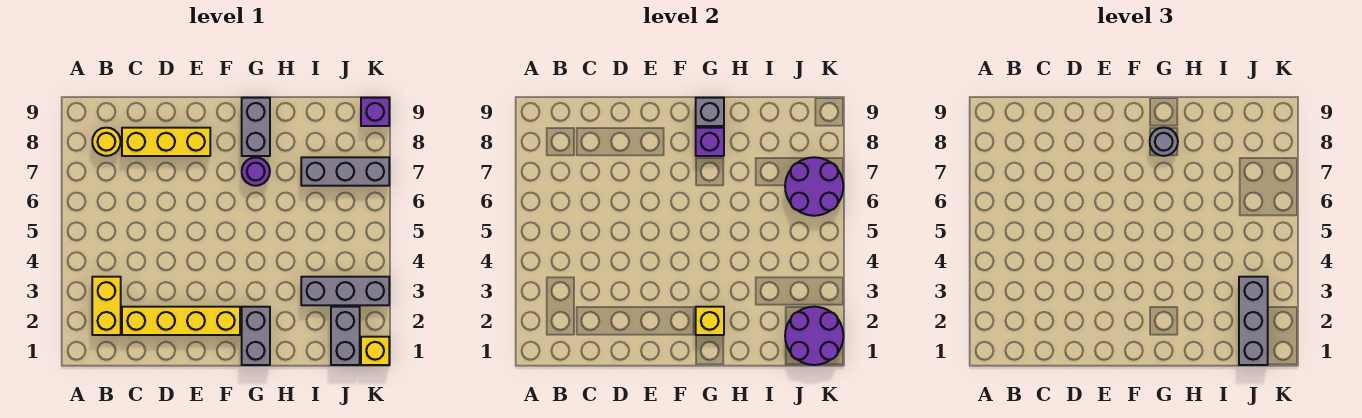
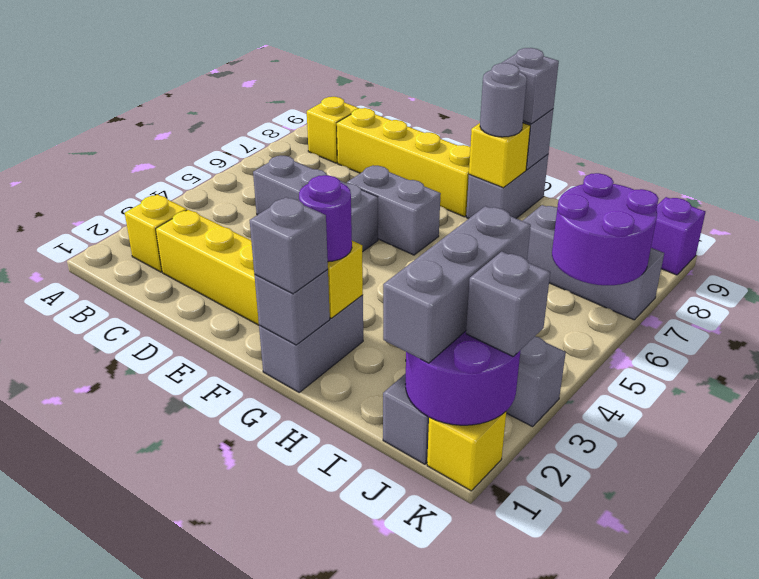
yellow 1x2 brick [92,277,121,335] -> yellow 1x1 brick [125,194,187,272]
yellow 1x1 round brick [92,128,121,156] -> yellow 1x1 brick [307,97,359,163]
none -> grey 1x3 brick [253,156,378,252]
yellow 1x3 brick [122,128,210,156] -> yellow 1x4 brick [337,108,470,217]
none -> grey 1x2 brick [347,166,441,255]
none -> grey 1x1 brick [254,270,330,345]
none -> grey 1x1 brick [250,197,328,294]
purple 1x1 round brick [242,157,270,186] -> purple 1x1 round brick moved to [299,175,352,262]
purple 1x1 brick [696,128,724,156] -> yellow 1x1 brick [469,123,530,188]
none -> grey 1x1 brick [502,48,559,124]
none -> grey 1x1 brick [466,252,550,357]

